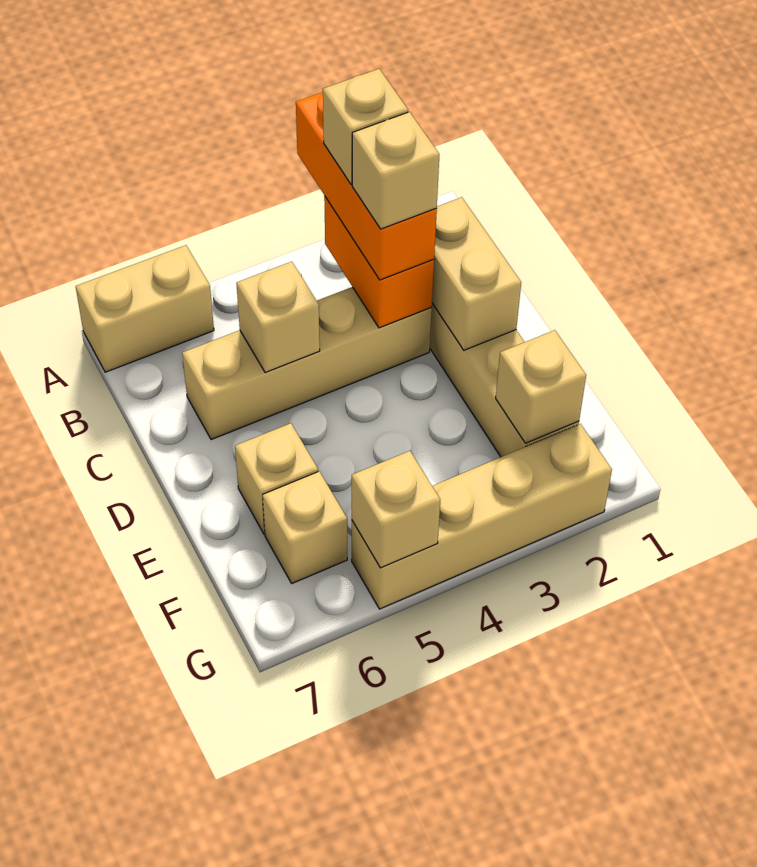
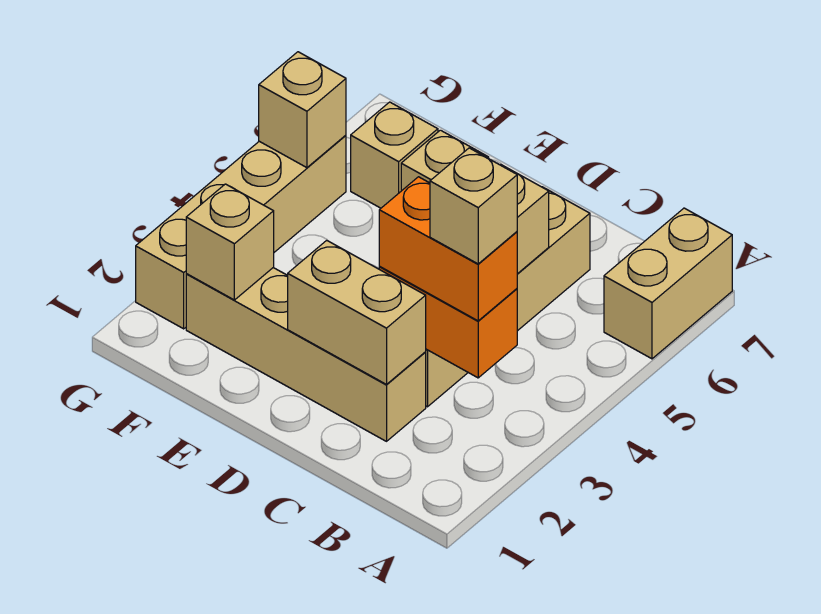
orange 1x3 brick [296,92,437,280] -> orange 1x2 brick [379,177,517,321]
tan 1x1 brick [352,112,439,229] -> none

